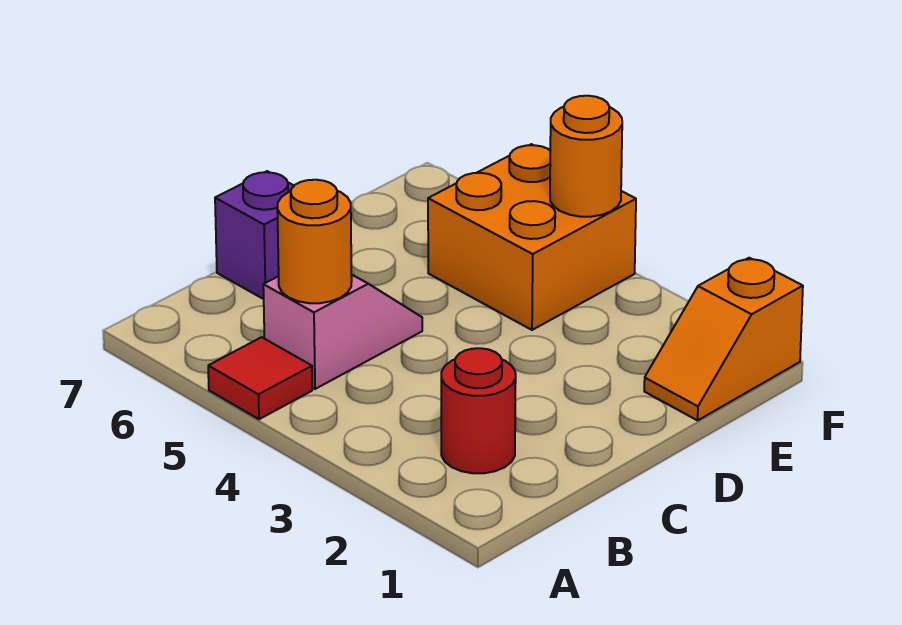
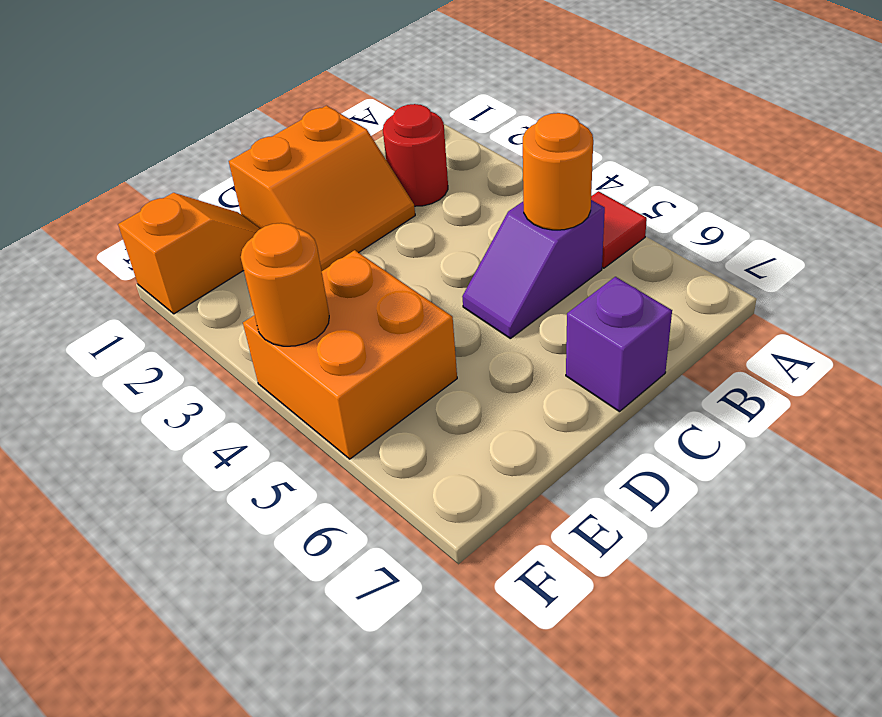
pink 1x2 slope [263,274,422,389] -> purple 1x2 slope [462,200,605,338]
none -> orange 2x2 slope [229,106,415,271]

